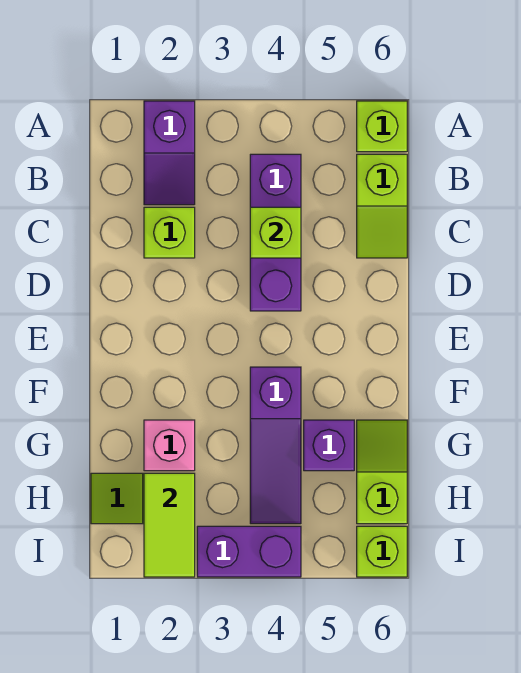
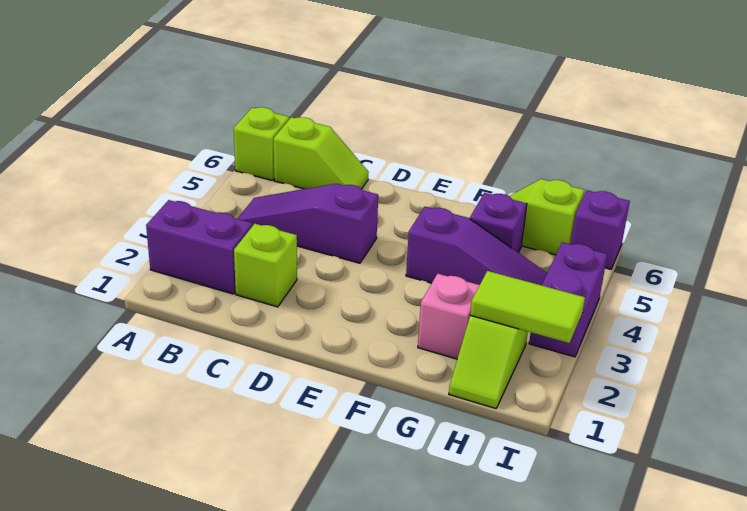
purple 1x2 slope [144,101,195,205] -> purple 1x2 brick [146,200,253,294]
purple 1x3 brick [250,154,301,311] -> purple 1x3 slope [237,184,378,263]
lime 1x1 brick [250,207,301,258] -> none
lime 1x1 brick [357,526,407,577] -> purple 1x1 brick [571,190,630,269]

